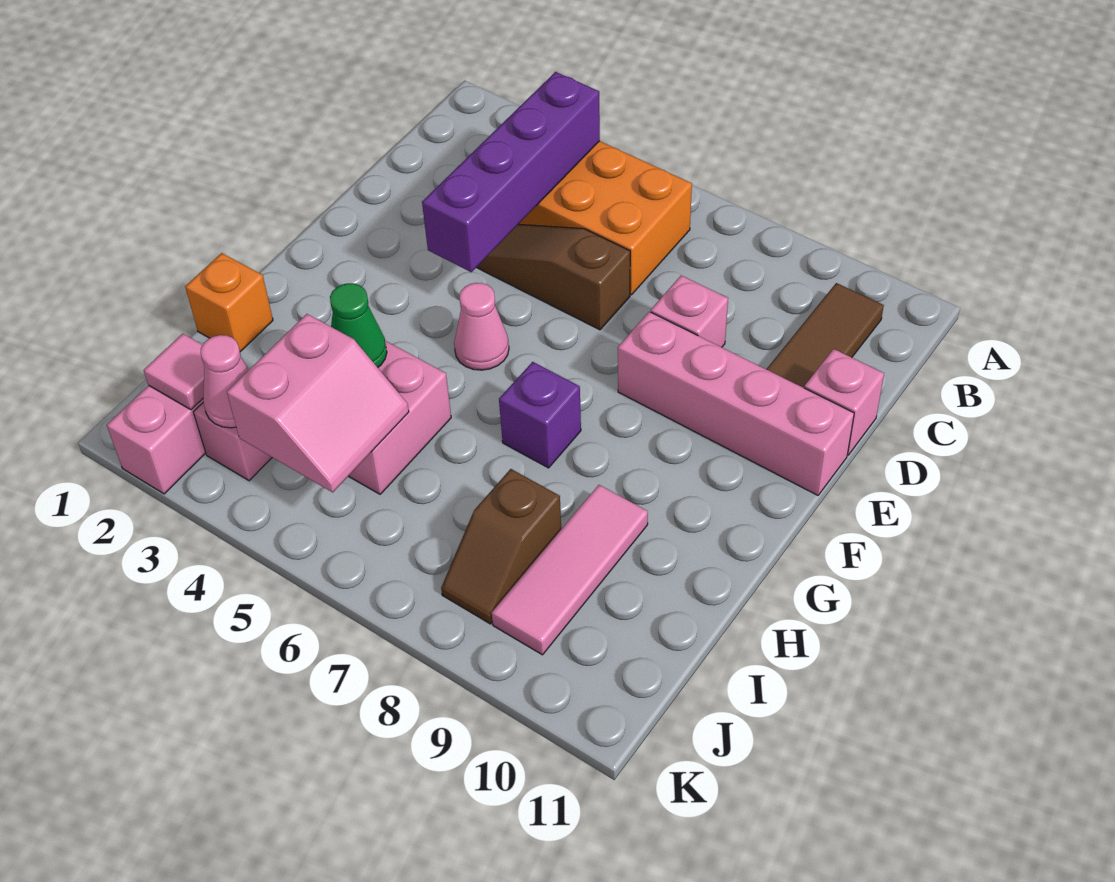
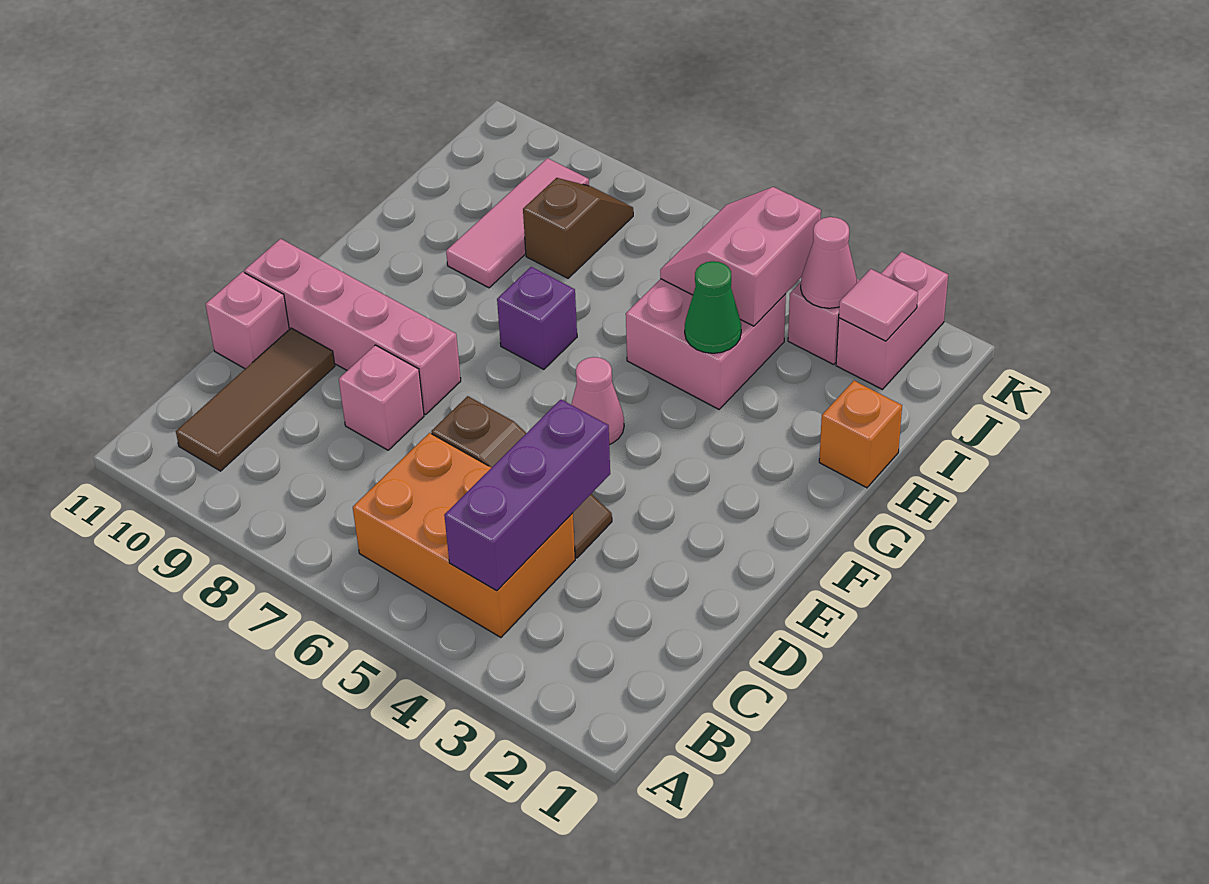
purple 1x4 brick [422,72,600,272] -> purple 1x3 brick [444,400,610,591]

